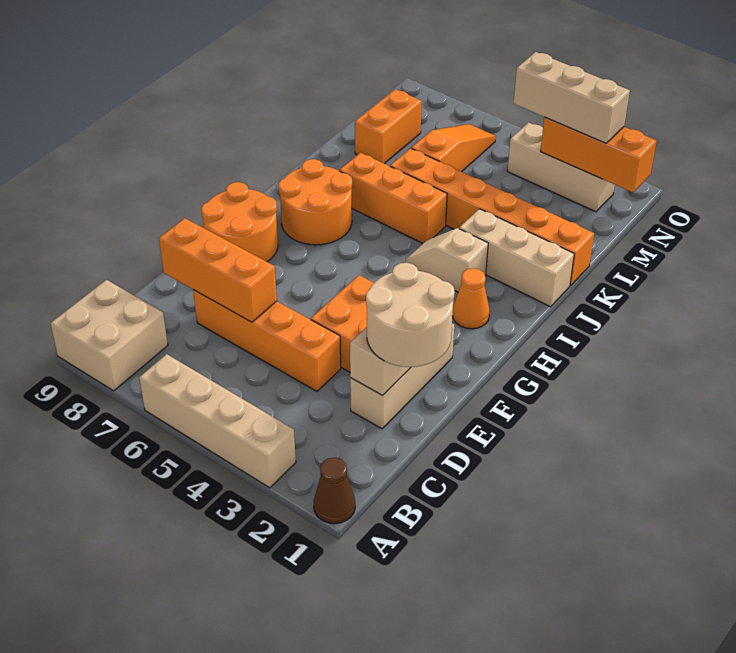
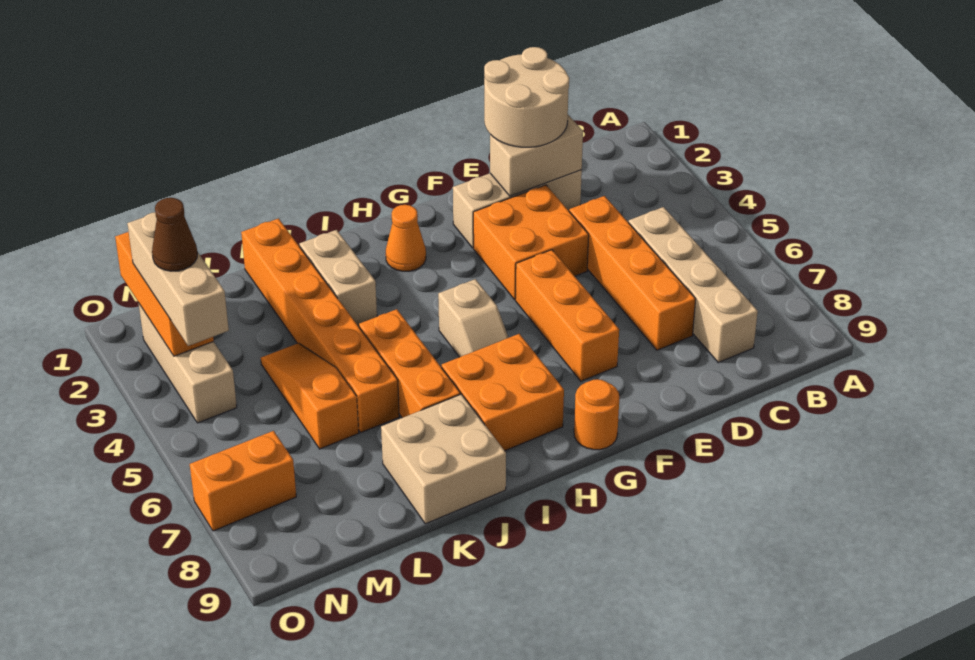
brown 1x1 cone [313,458,355,524] -> brown 1x1 cone moved to [152,198,197,271]
tan 1x4 brick [139,354,296,488] -> tan 1x4 brick moved to [629,207,758,363]
tan 2x2 brick [50,280,168,391] -> tan 2x2 brick moved to [381,394,506,524]
orange 1x3 brick [159,218,277,322] -> orange 1x3 brick moved to [515,250,619,381]
orange 2x2 round brick [201,182,278,262] -> orange 1x1 round brick [574,379,619,450]
orange 2x2 round brick [279,159,352,245] -> orange 2x2 brick [442,334,564,451]
tan 1x2 slope [405,228,488,292] -> tan 1x2 slope moved to [438,279,509,357]
tan 1x3 brick [459,209,574,307] -> tan 1x2 brick [300,230,377,325]
orange 1x3 slope [411,124,496,172] -> orange 1x3 slope turned to [261,343,359,449]
orange 1x2 brick [355,89,422,164] -> orange 1x2 brick moved to [190,431,296,531]

